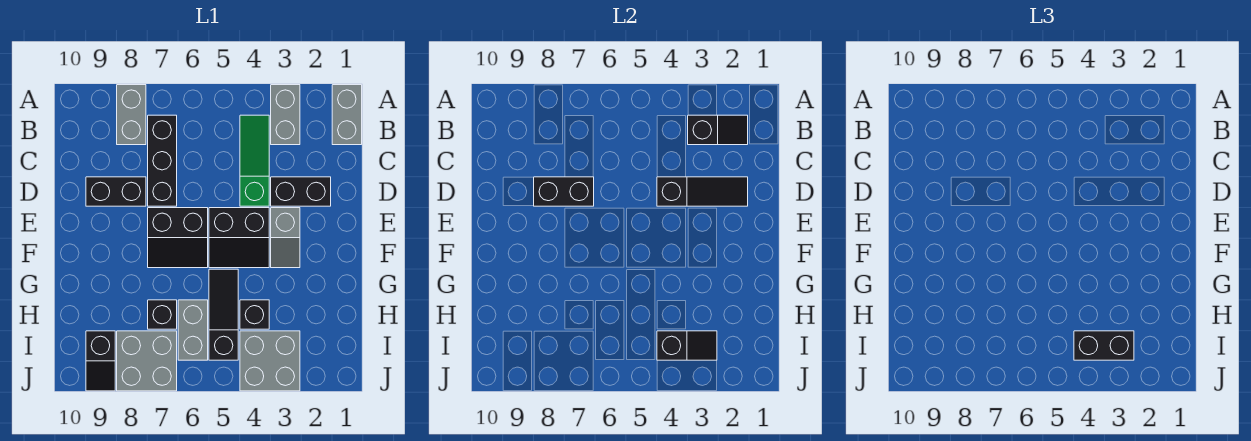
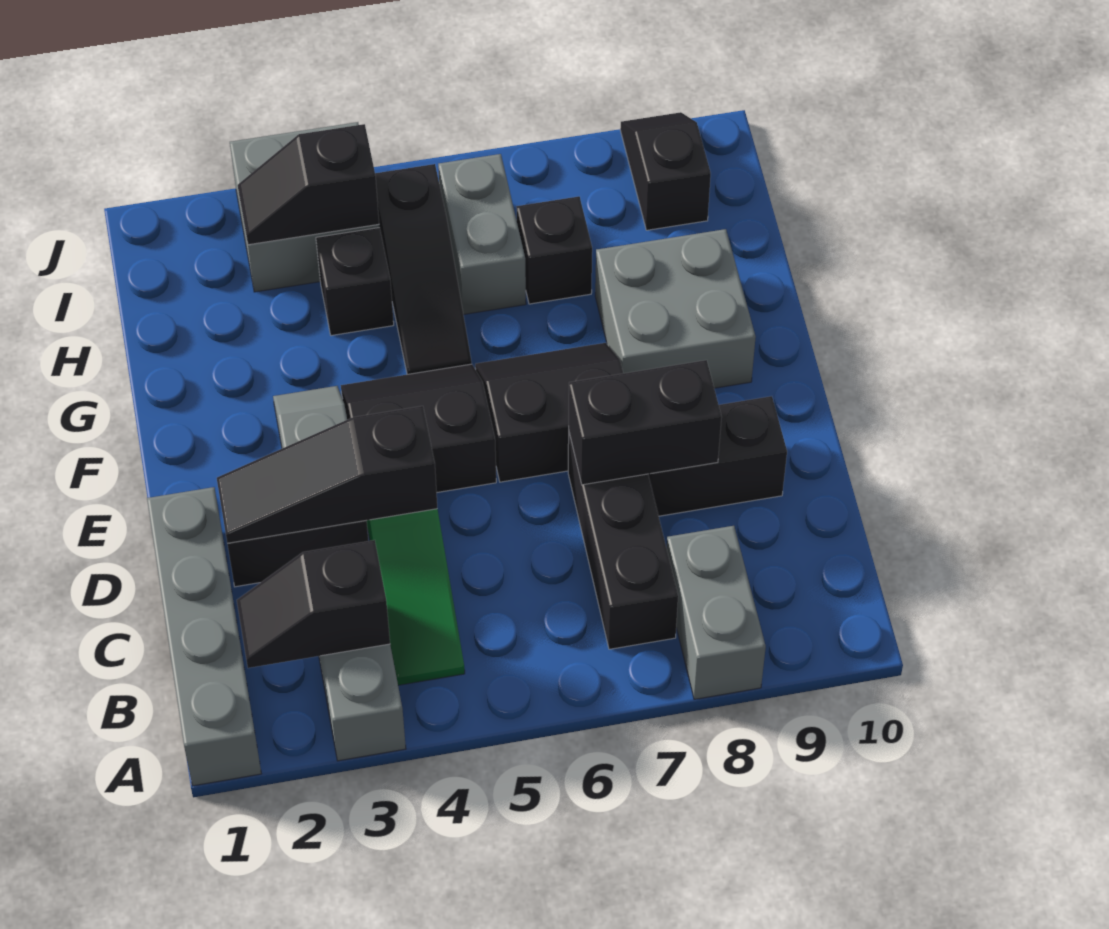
grey 1x2 brick [332,85,362,145] -> grey 1x4 brick [147,487,261,786]
black 1x2 brick [1074,331,1134,360] -> none
grey 2x2 brick [117,331,177,391] -> grey 2x2 brick moved to [595,229,756,388]

